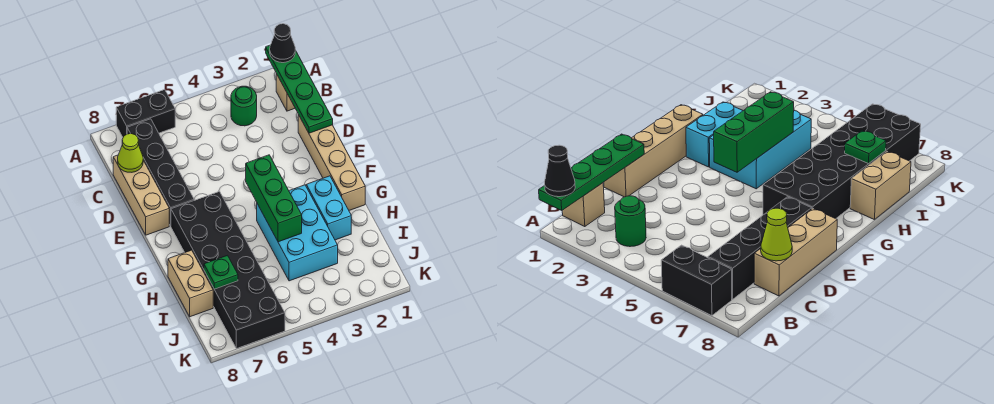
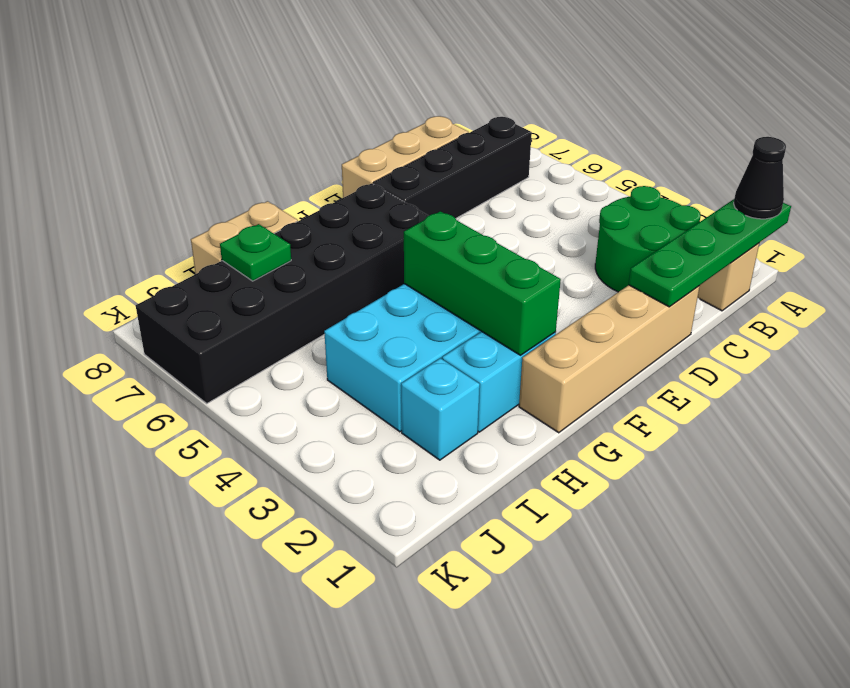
black 1x2 brick [116,90,175,137] -> none
green 1x1 round brick [231,86,257,126] -> green 2x2 round brick [595,186,701,292]
lime 1x1 cone [118,134,143,172] -> none
green 1x3 brick [246,155,302,242] -> green 1x3 brick turned to [404,211,561,355]
none -> cyan 1x1 brick [401,358,480,460]

